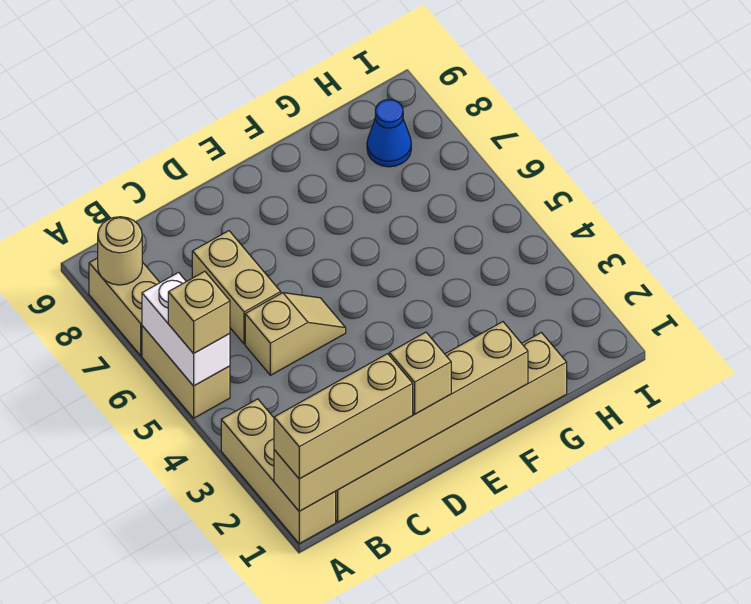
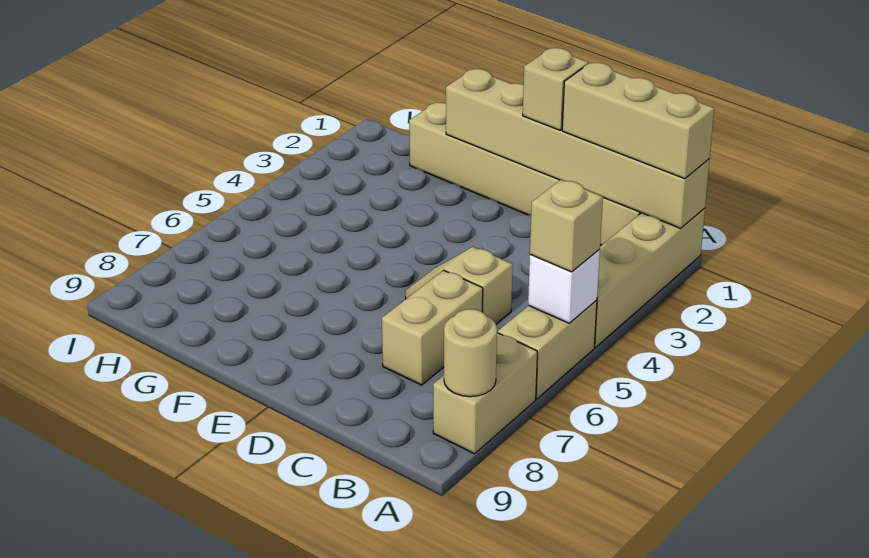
tan 1x3 brick [221,399,336,544] -> tan 1x4 brick [594,208,705,348]
white 1x2 brick [142,273,230,386] -> white 1x1 brick [528,249,600,323]
blue 1x1 cone [367,100,411,167] -> none

